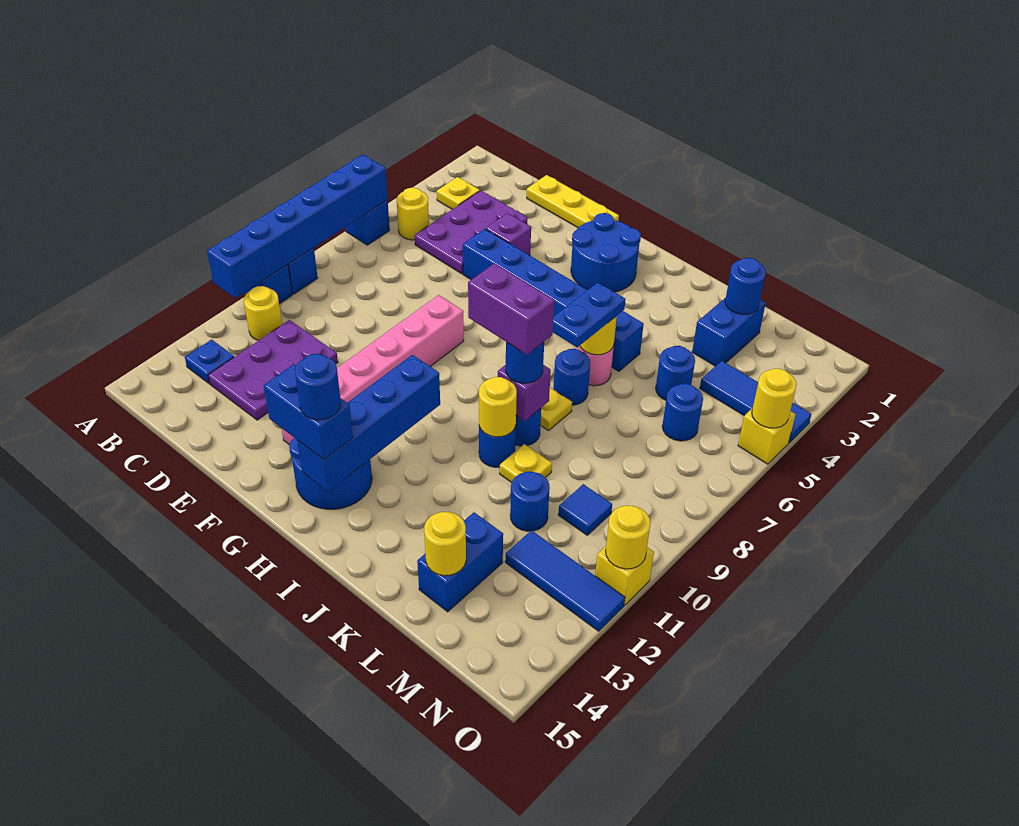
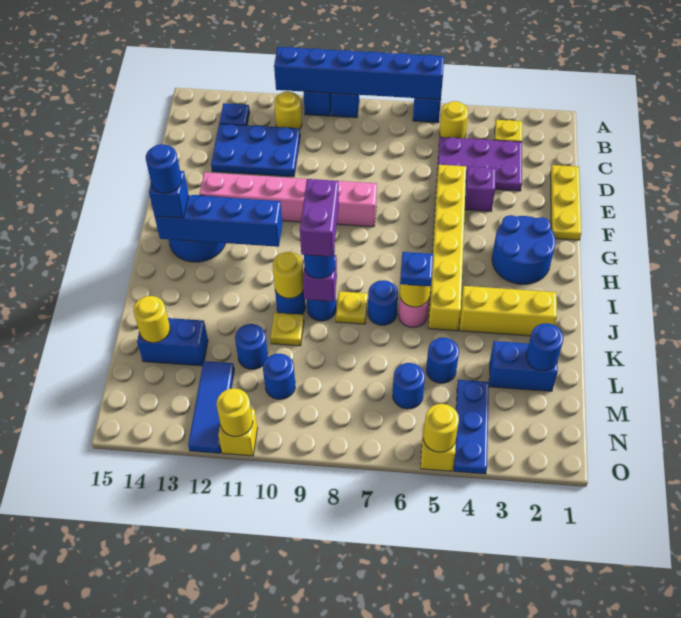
purple 2x3 plate [208,320,338,420] -> blue 2x3 plate [211,124,300,177]
blue 1x6 brick [463,229,644,371] -> yellow 1x6 brick [429,165,466,331]
blue 1x2 brick [264,364,353,460] -> blue 1x1 brick [149,171,189,218]
none -> yellow 1x3 brick [459,286,557,336]
blue 1x2 plate [553,282,625,347] -> blue 1x1 plate [400,252,433,286]
blue 1x3 tile [700,361,811,443] -> blue 1x3 plate [454,380,489,474]
blue 1x1 tile [558,484,612,535] -> blue 1x1 round brick [263,354,295,399]

